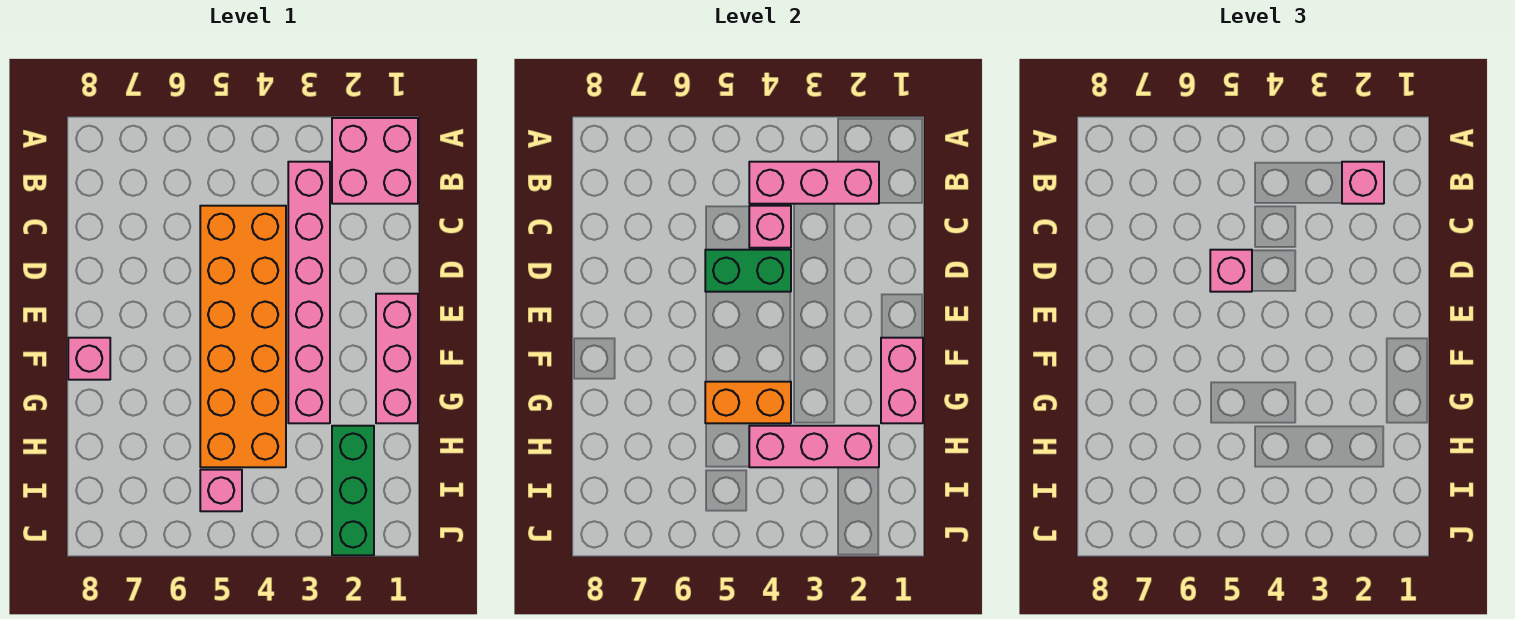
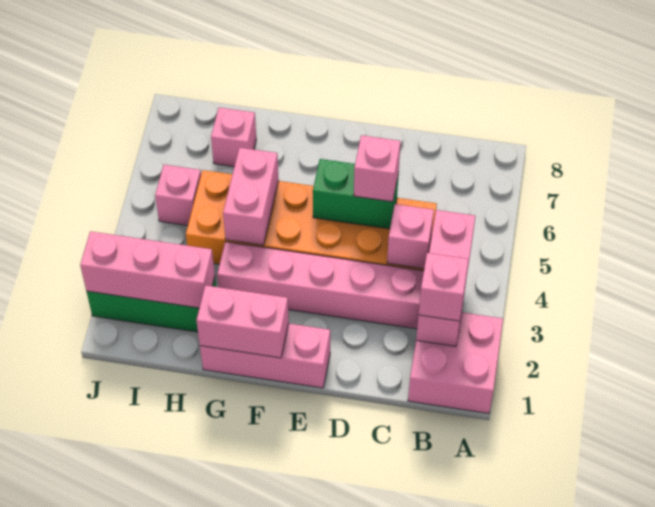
green 1x2 brick [705,250,791,292] -> green 1x2 brick turned to [313,159,399,229]
pink 1x1 brick [68,338,110,380] -> pink 1x1 brick moved to [211,108,256,167]
orange 1x2 brick [705,382,791,423] -> pink 1x2 brick [223,148,279,245]
pink 1x3 brick [749,426,879,467] -> pink 1x3 brick turned to [80,231,215,308]

